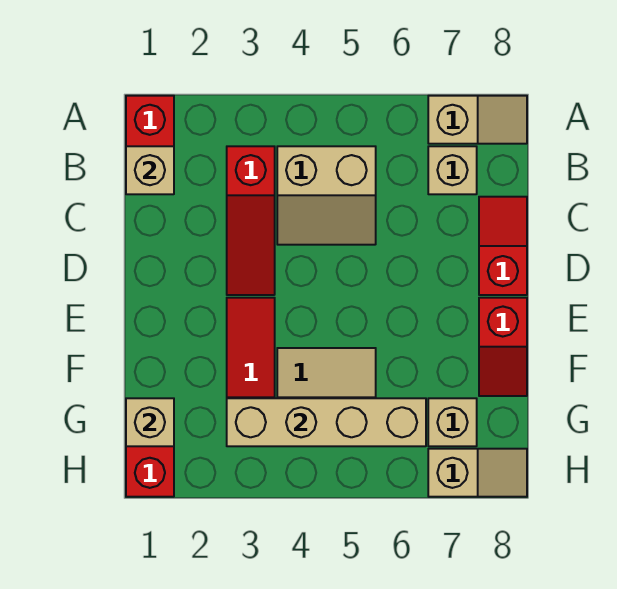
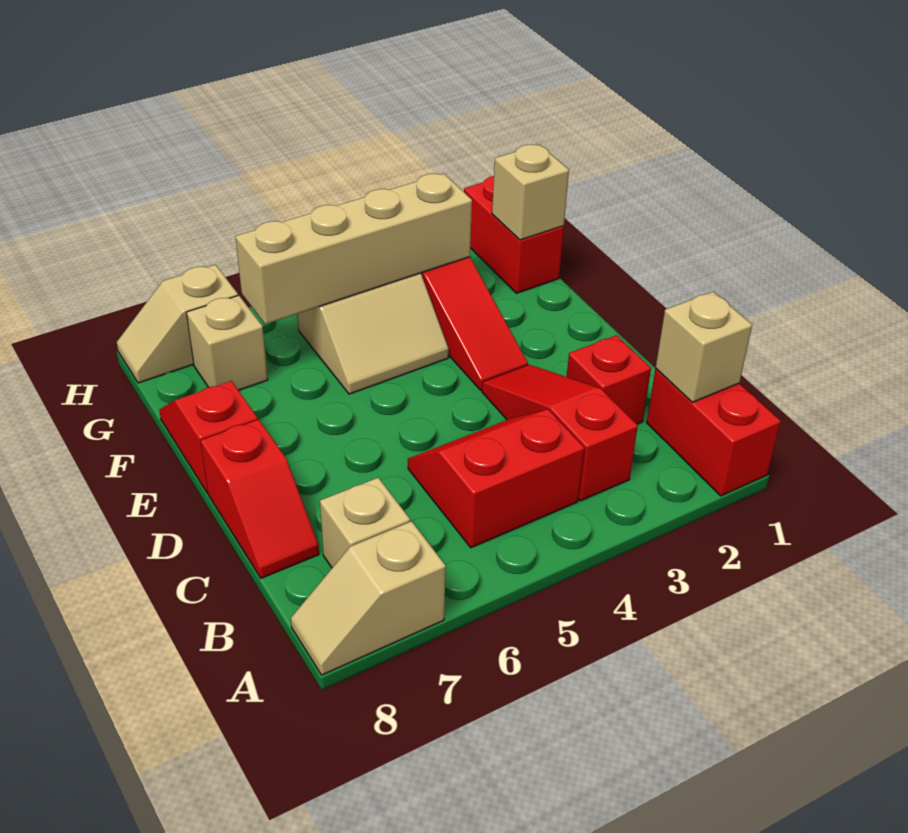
tan 2x2 slope [277,146,376,245] -> red 2x2 slope [408,409,584,548]
none -> red 1x1 brick [567,335,651,424]

